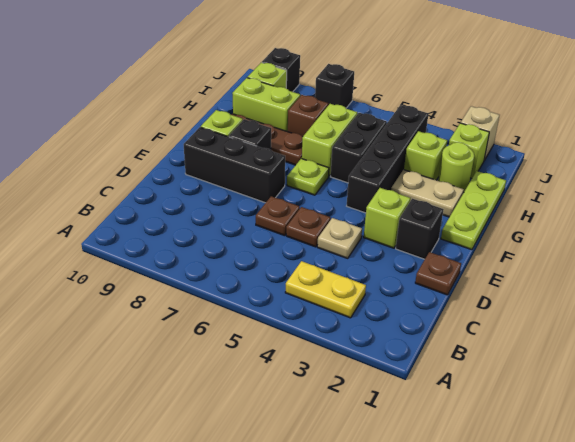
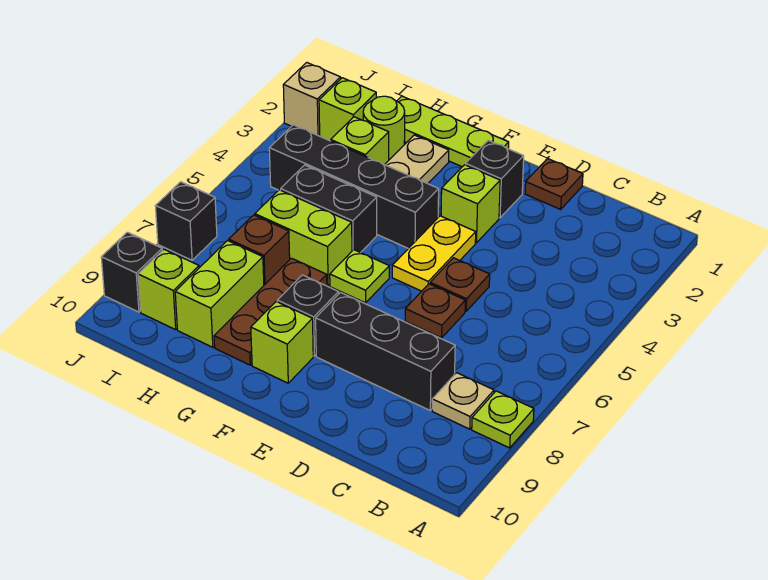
none -> lime 1x1 plate [472,391,534,448]
yellow 1x2 plate [285,261,366,318] -> yellow 1x2 plate moved to [392,216,476,291]
tan 1x1 plate [317,218,362,258] -> tan 1x1 plate moved to [432,373,494,429]
black 1x3 brick [184,127,285,203] -> black 1x3 brick turned to [316,293,455,410]

